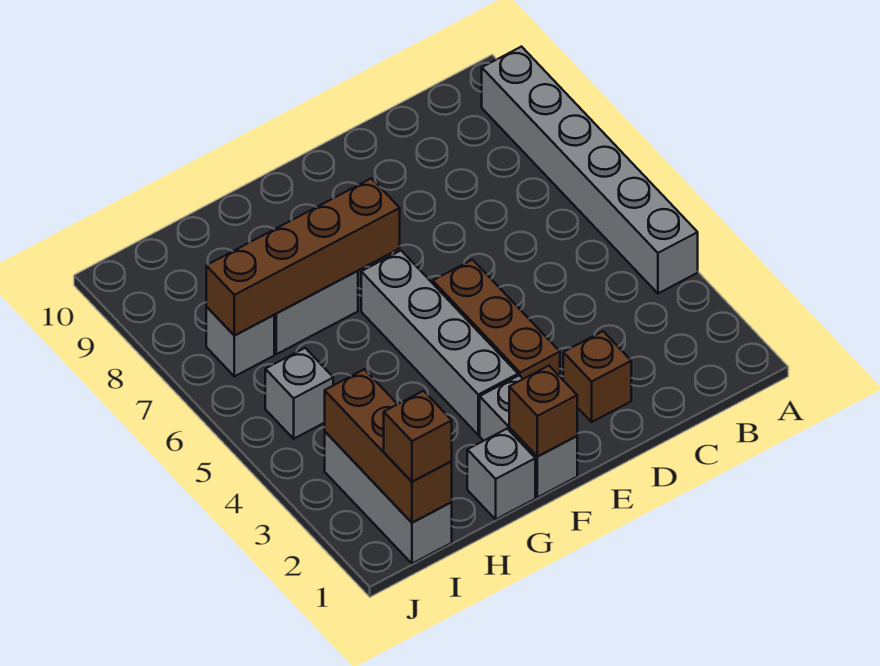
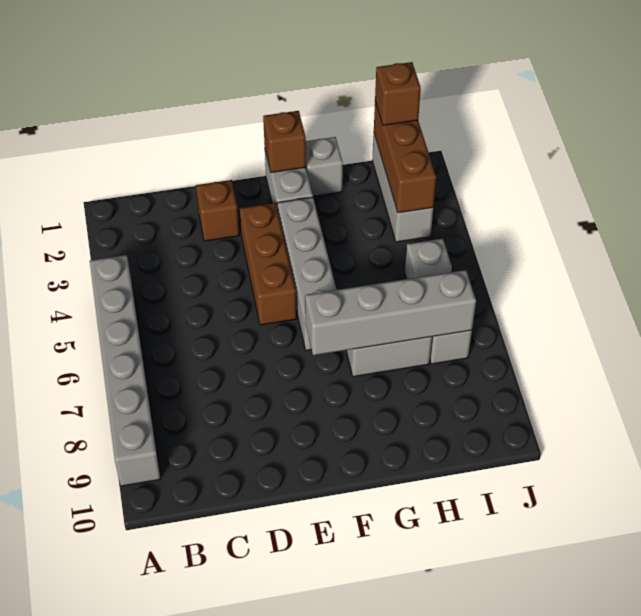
brown 1x4 brick [206,178,400,336] -> grey 1x4 brick [305,270,476,355]

